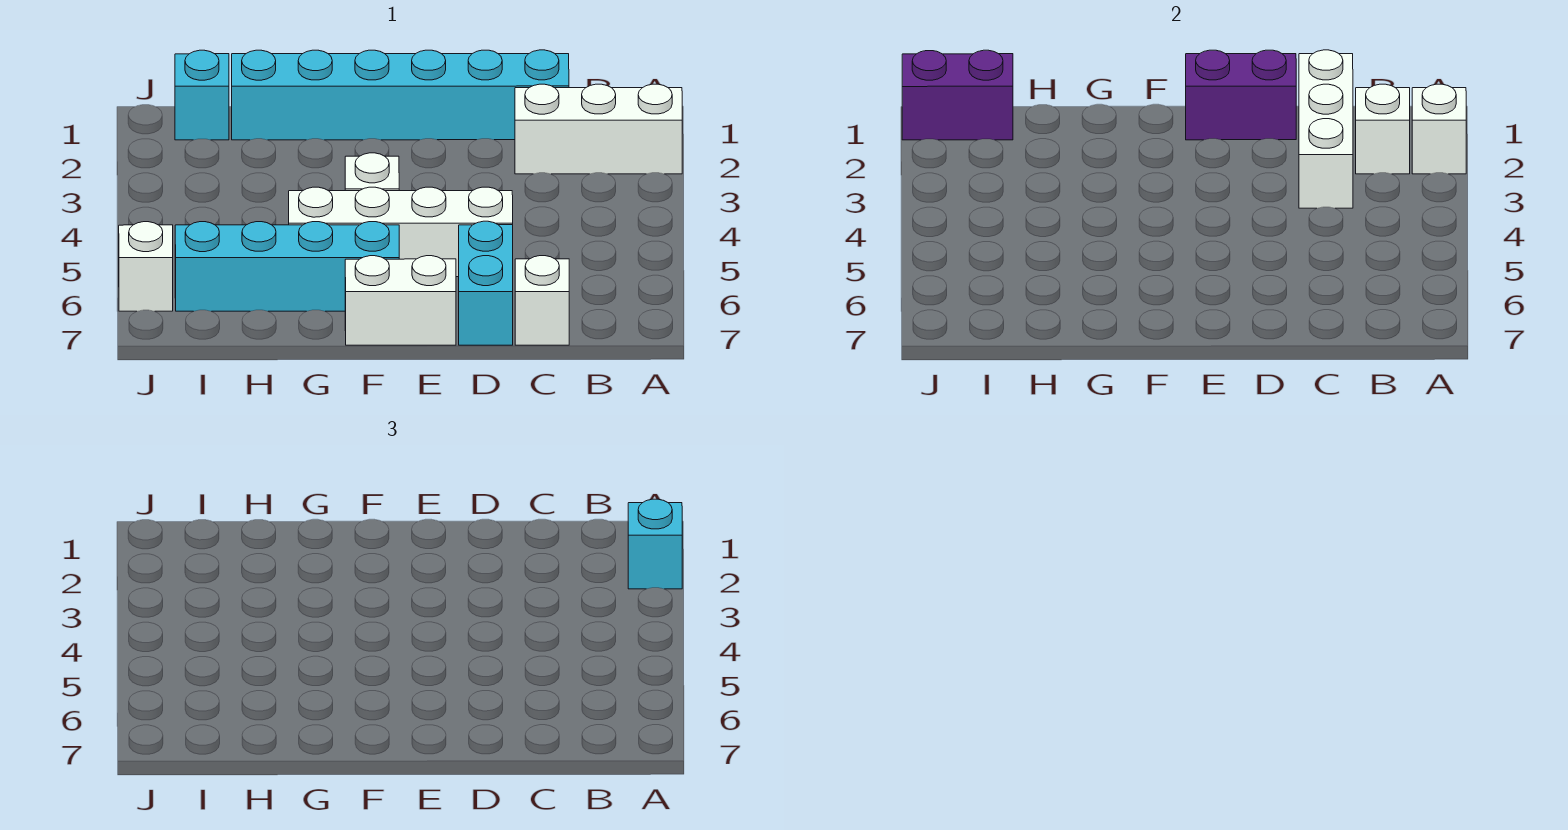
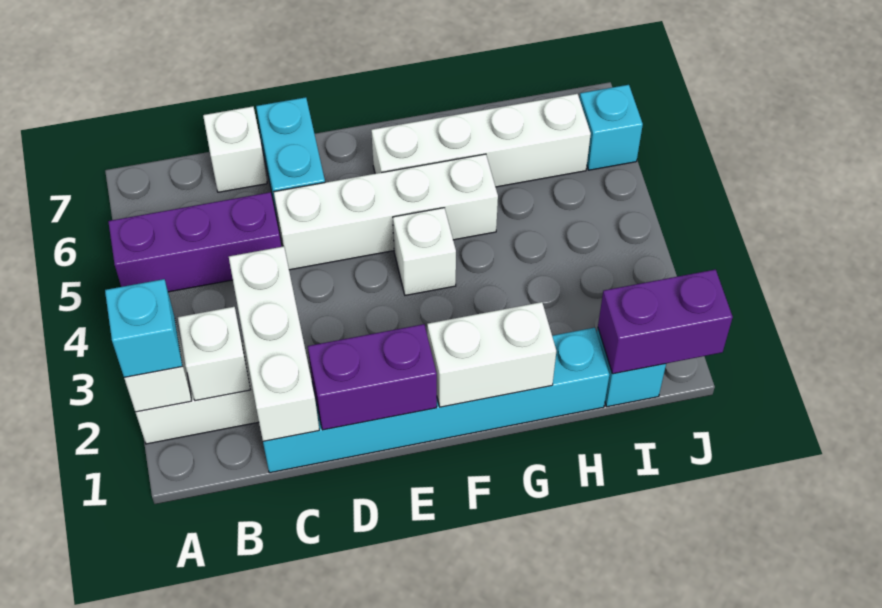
none -> purple 1x3 brick [108,192,281,292]
white 1x2 brick [345,256,456,345] -> white 1x2 brick moved to [427,302,556,407]
cyan 1x4 brick [175,222,399,311] -> white 1x4 brick [371,94,591,187]
white 1x1 brick [119,222,173,311] -> cyan 1x1 brick [580,85,643,170]

